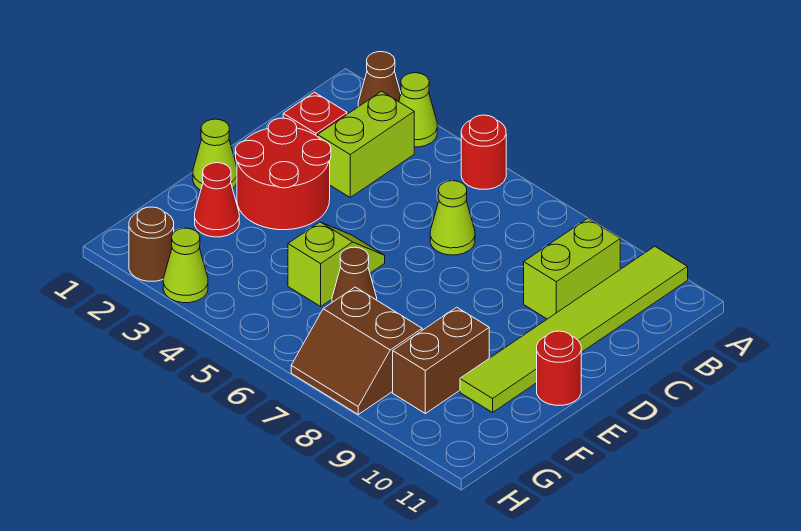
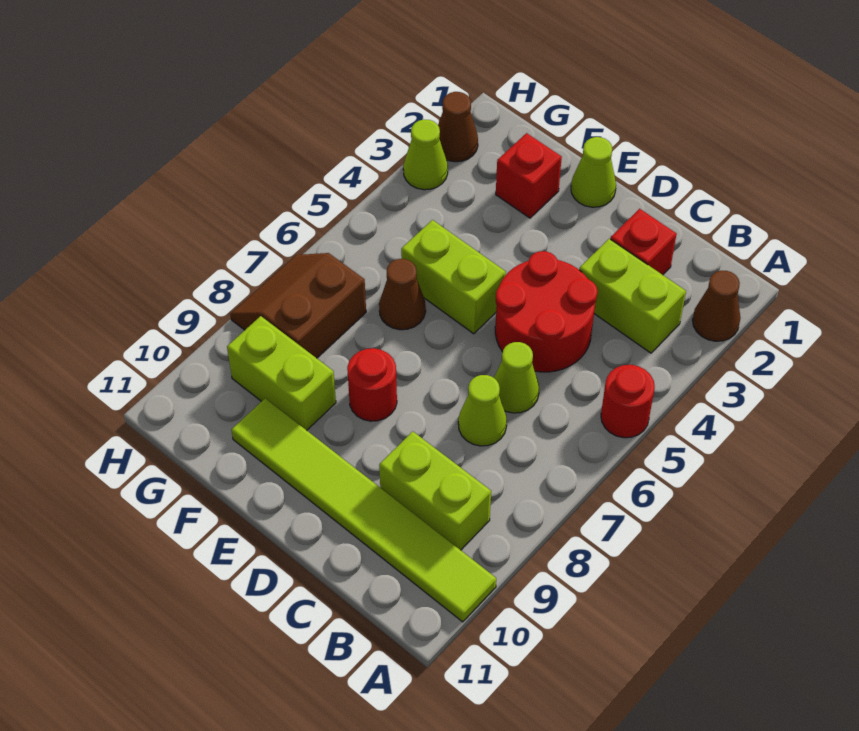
lime 1x1 cone [399,73,437,147] -> lime 1x1 cone moved to [458,375,507,446]
red 2x2 round brick [236,118,331,230] -> red 2x2 round brick moved to [495,251,598,372]
lime 1x2 slope [288,222,385,306] -> lime 1x2 brick [401,220,506,334]
red 1x1 round brick [537,331,581,405] -> red 1x1 round brick moved to [347,348,397,421]
red 1x1 cone [195,163,239,237] -> red 1x1 brick [496,133,562,218]
brown 1x2 brick [393,307,489,413] -> lime 1x2 brick [227,316,336,430]
brown 1x1 round brick [129,207,174,281] -> brown 1x1 cone [438,92,478,162]

